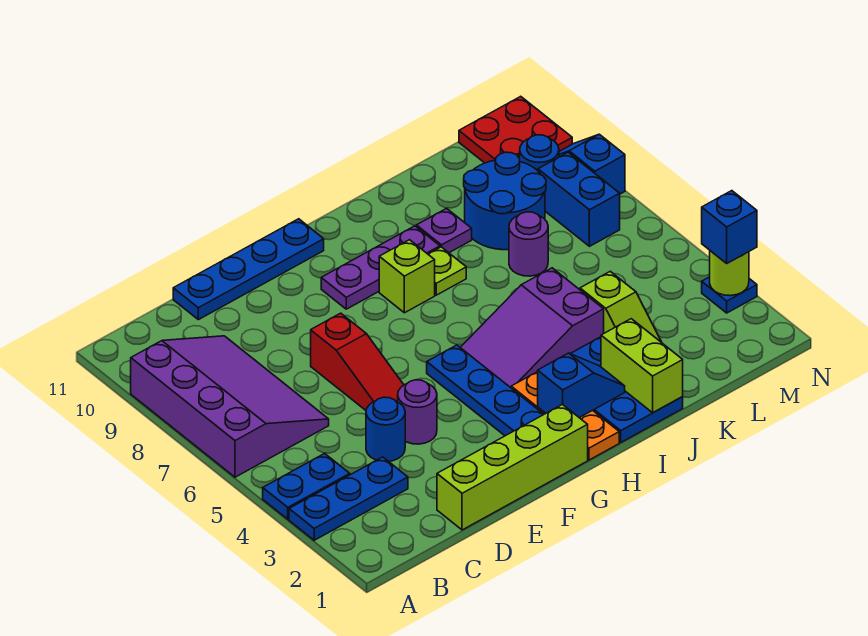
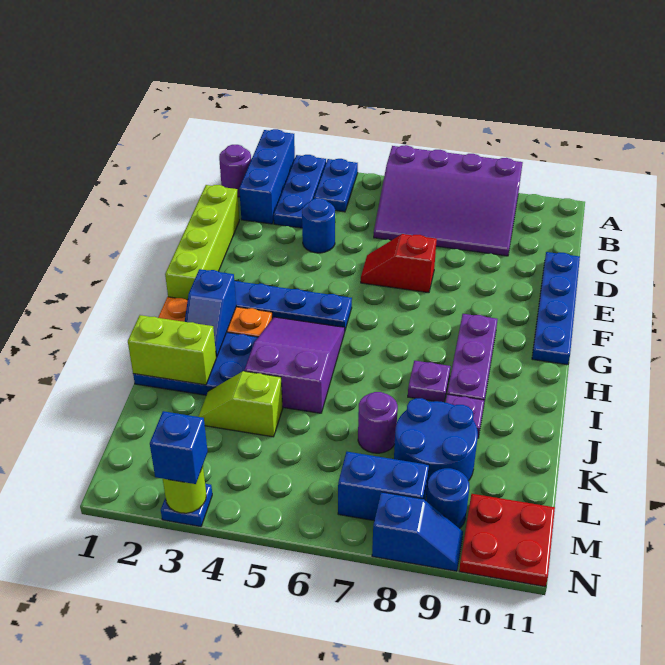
none -> blue 1x3 brick [239,129,295,224]
purple 1x1 round brick [398,380,437,444] -> purple 1x1 round brick moved to [219,145,251,197]
red 1x3 slope [311,313,404,410] -> red 1x2 slope [361,234,437,293]
lime 1x1 brick [379,240,435,313] -> none
lime 1x1 plate [428,247,466,295] -> purple 1x1 plate [408,361,450,402]

